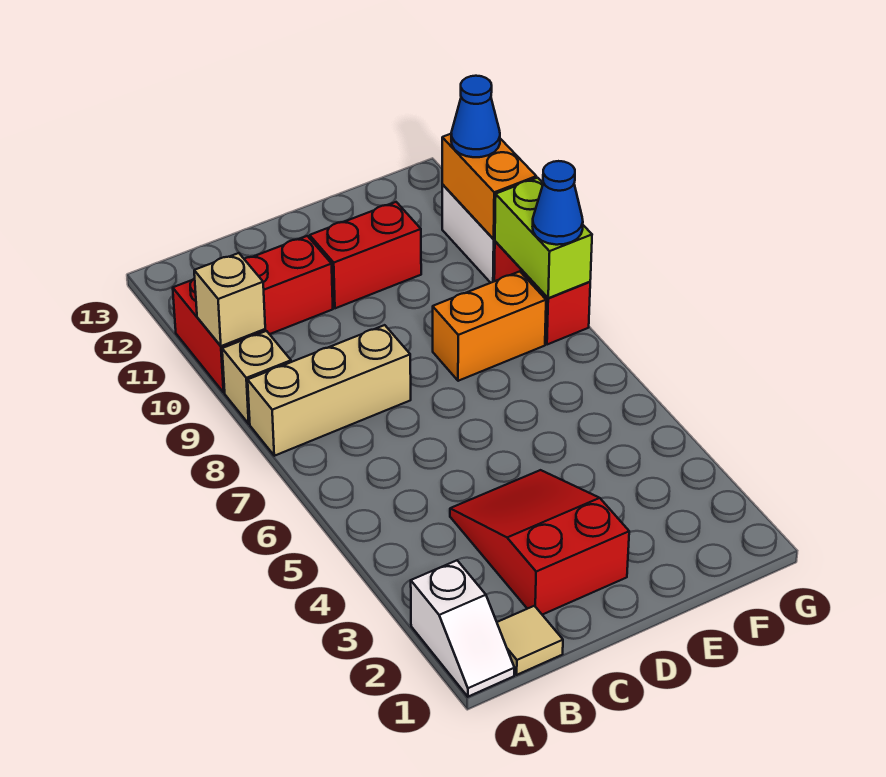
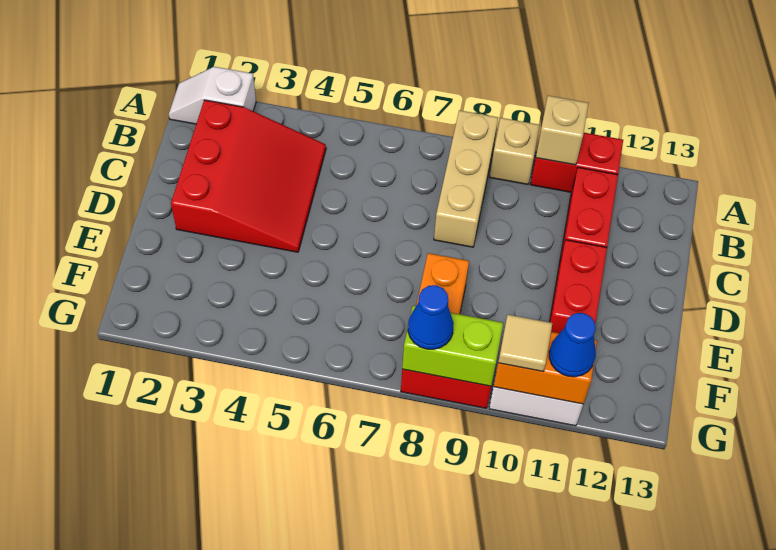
tan 1x1 tile [497,606,563,675] -> tan 1x1 tile moved to [498,315,552,371]
red 2x3 slope [450,470,629,615] -> red 3x3 slope [171,100,326,252]

